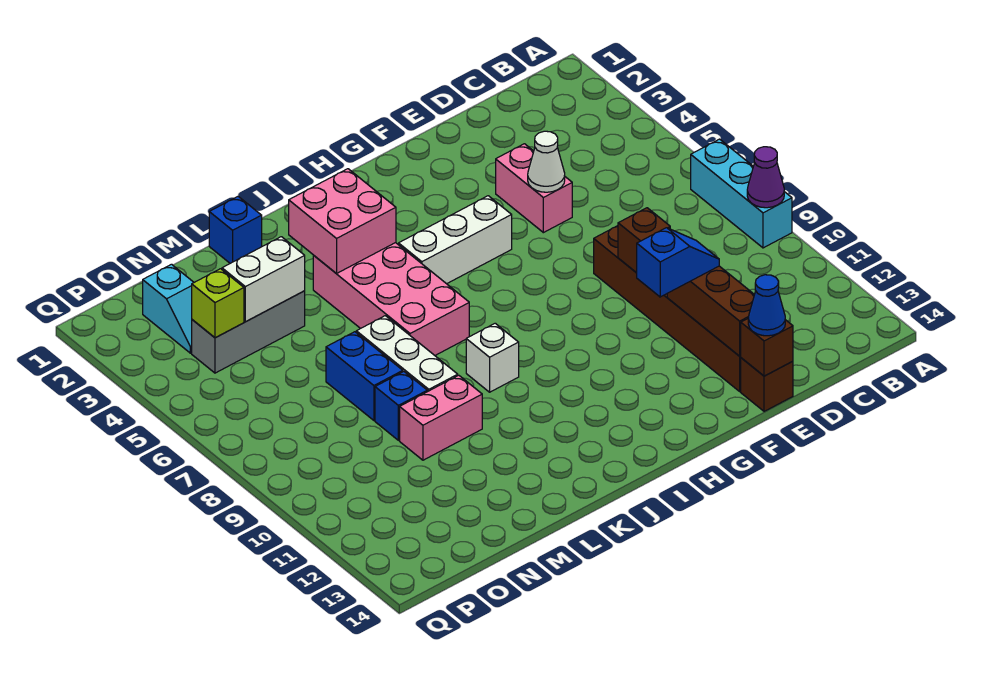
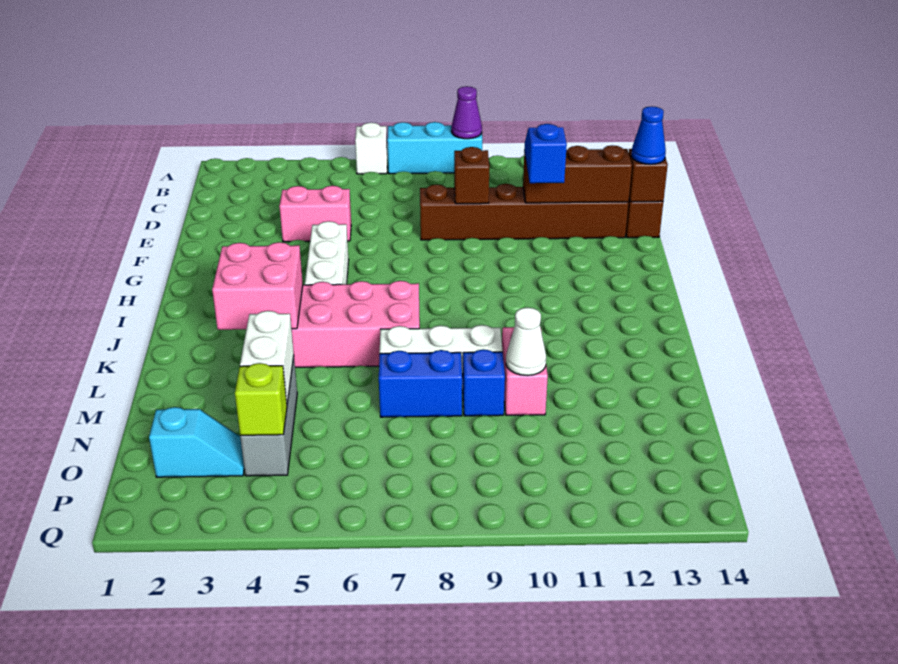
white 1x1 cone [528,131,565,192] -> white 1x1 cone moved to [506,307,546,376]
white 1x1 brick [466,323,519,392] -> white 1x1 brick moved to [355,123,387,174]
blue 1x1 brick [209,197,262,263] -> none

